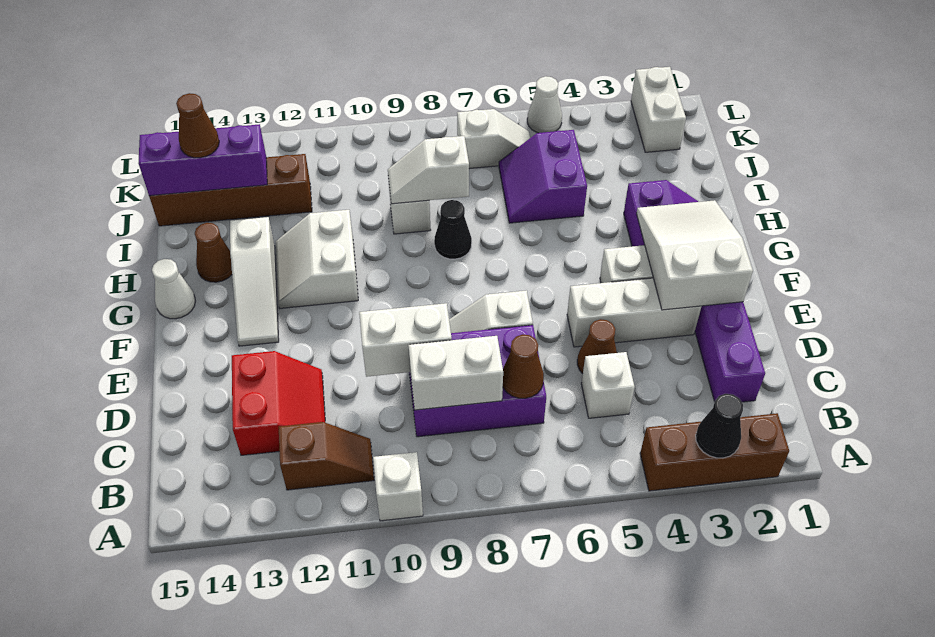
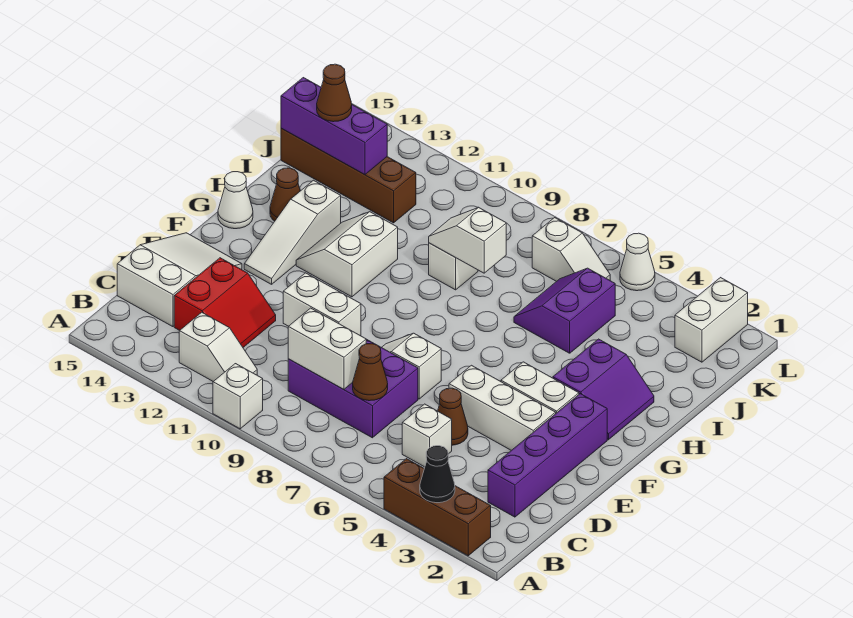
brown 1x2 slope [279,422,374,490] -> white 1x2 slope [179,312,257,381]
white 2x3 slope [637,200,753,310] -> white 2x3 slope moved to [117,233,242,327]
black 1x1 cone [434,200,472,259] -> none

